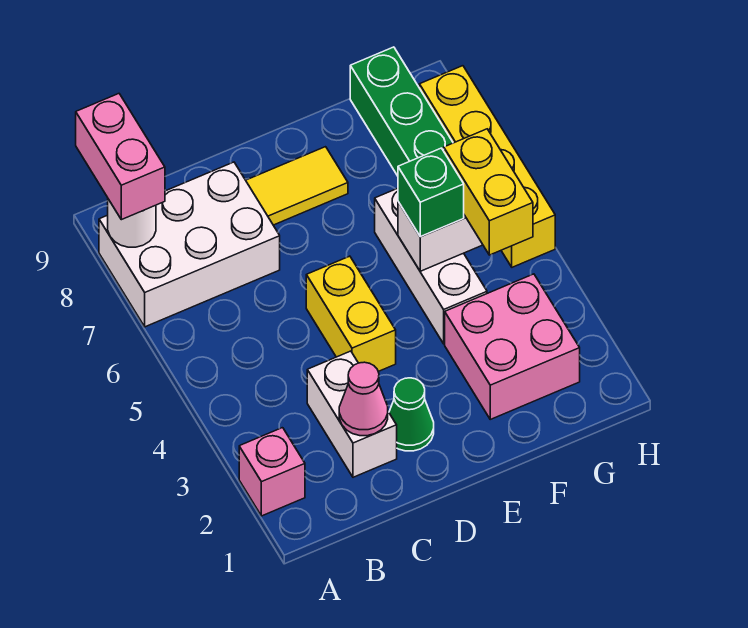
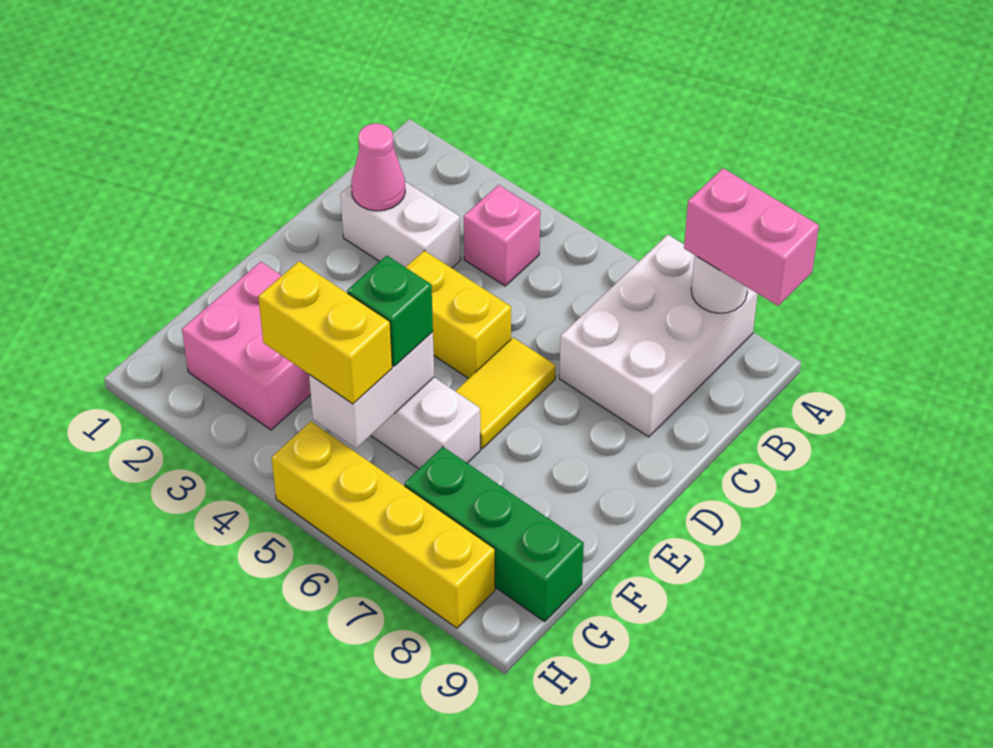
pink 1x1 brick [239,428,305,516] -> pink 1x1 brick moved to [464,185,540,286]
green 1x1 cone [389,378,434,451] -> none
yellow 1x2 tile [246,147,348,225] -> yellow 1x2 tile moved to [456,338,556,449]

